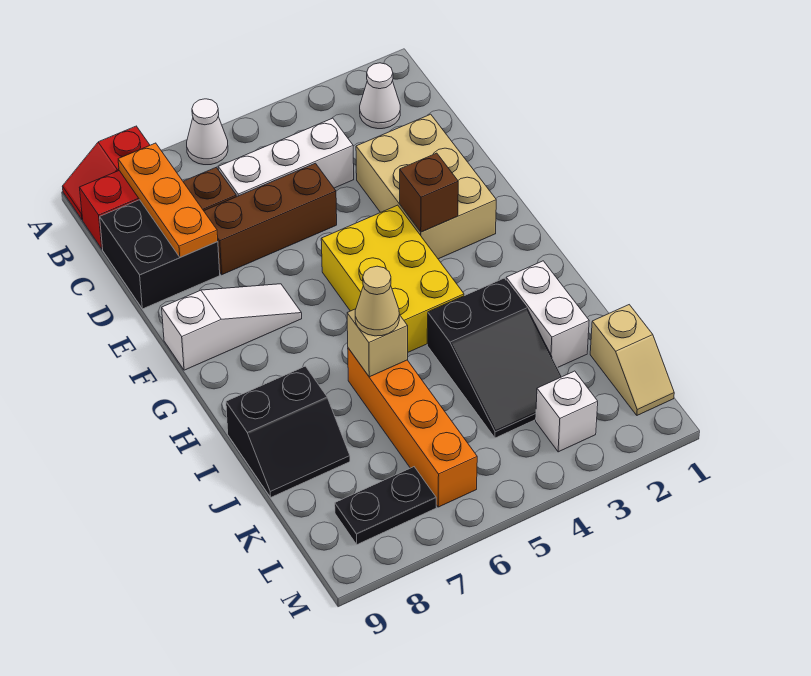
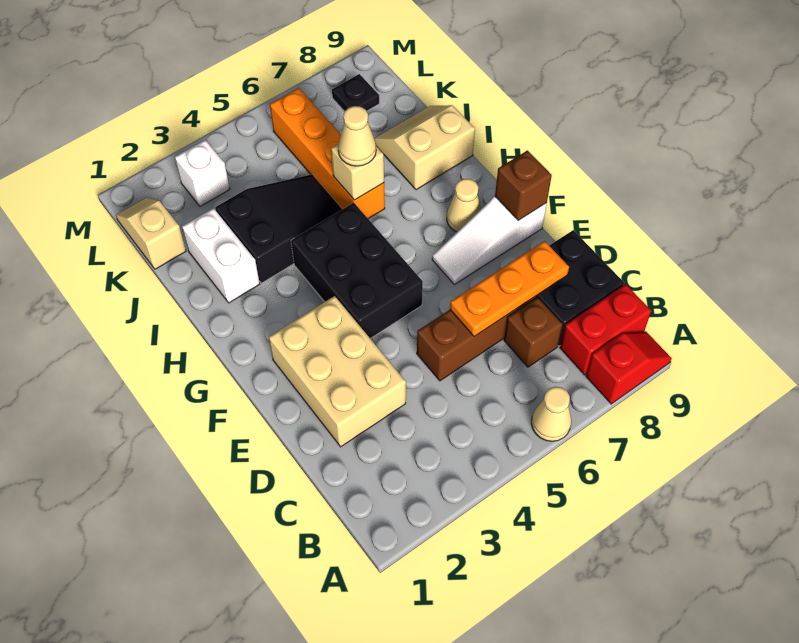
white 1x1 cone [187,99,228,165] -> tan 1x1 cone [531,387,571,441]
white 1x1 cone [360,63,400,129] -> none
orange 1x3 plate [118,143,218,257] -> orange 1x3 plate turned to [450,241,569,336]
white 1x3 brick [218,118,354,197] -> none
brown 1x1 brick [400,153,458,232] -> brown 1x1 brick moved to [495,150,552,220]
yellow 2x3 brick [321,205,464,352] -> black 2x3 brick [291,203,423,338]
none -> tan 1x1 cone [447,179,481,232]
black 2x3 slope [427,278,562,438] -> black 2x3 slope turned to [215,175,342,283]
black 2x2 slope [226,366,350,497] -> tan 2x2 slope [374,105,475,190]
black 1x2 plate [335,467,436,544] -> black 1x1 plate [332,74,379,111]

